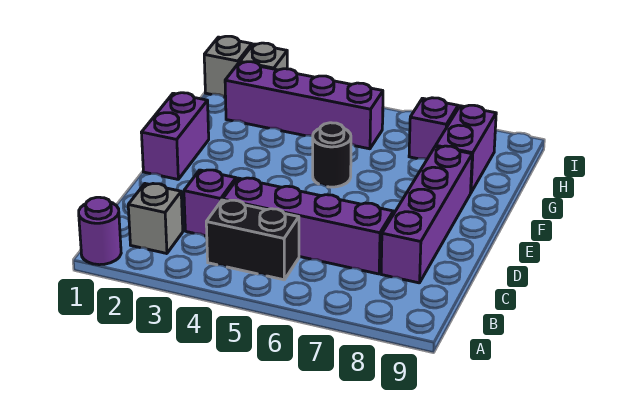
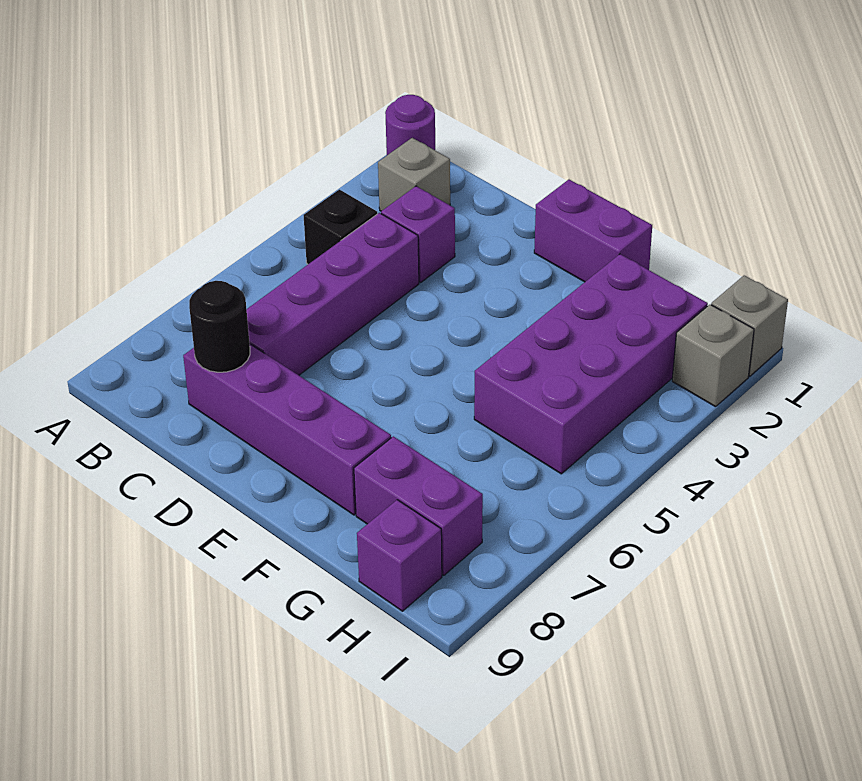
black 1x2 brick [206,200,299,280] -> black 1x1 brick [304,189,377,264]
black 1x1 round brick [313,123,351,187] -> black 1x1 round brick moved to [189,281,250,372]
purple 1x4 brick [225,62,383,149] -> purple 2x4 brick [474,254,708,474]
purple 1x1 brick [409,98,458,159] -> purple 1x1 brick moved to [357,500,442,611]

